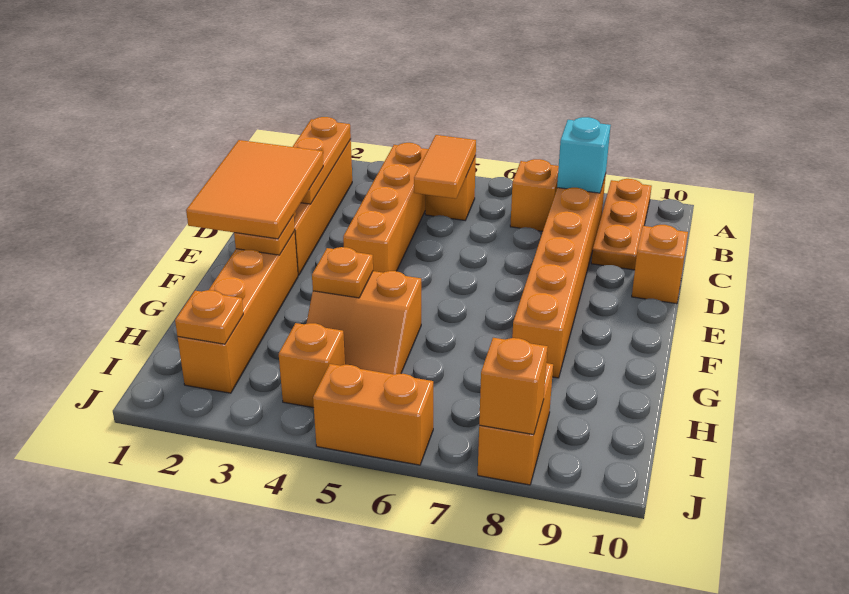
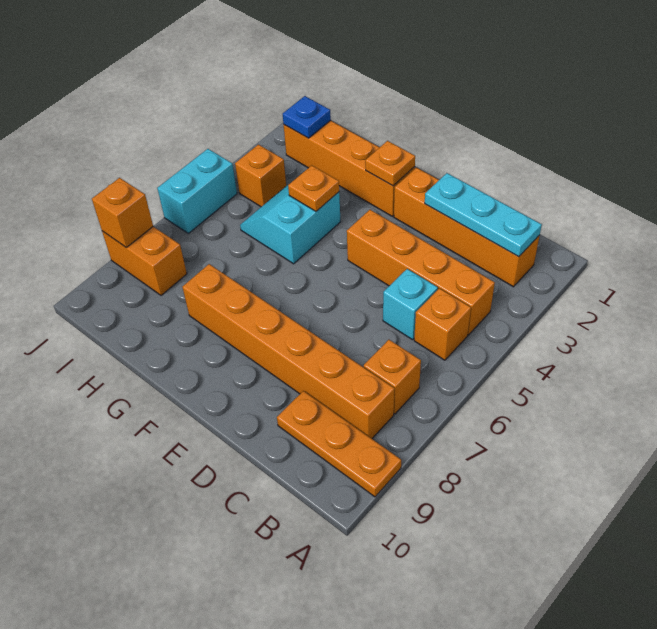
orange 1x3 plate [293,117,351,204] -> cyan 1x3 plate [425,173,542,257]
orange 1x2 tile [414,135,476,199] -> none
cyan 1x1 brick [557,117,611,193] -> cyan 1x1 brick moved to [383,269,438,340]
orange 2x3 tile [186,140,323,239] -> none
orange 1x1 brick [632,225,688,304] -> none
orange 2x2 slope [307,271,421,375] -> cyan 2x2 slope [240,185,340,264]
orange 1x1 plate [175,290,243,344] -> blue 1x1 plate [283,96,331,138]
orange 1x2 brick [313,364,433,465] -> cyan 1x2 brick [157,149,237,233]

